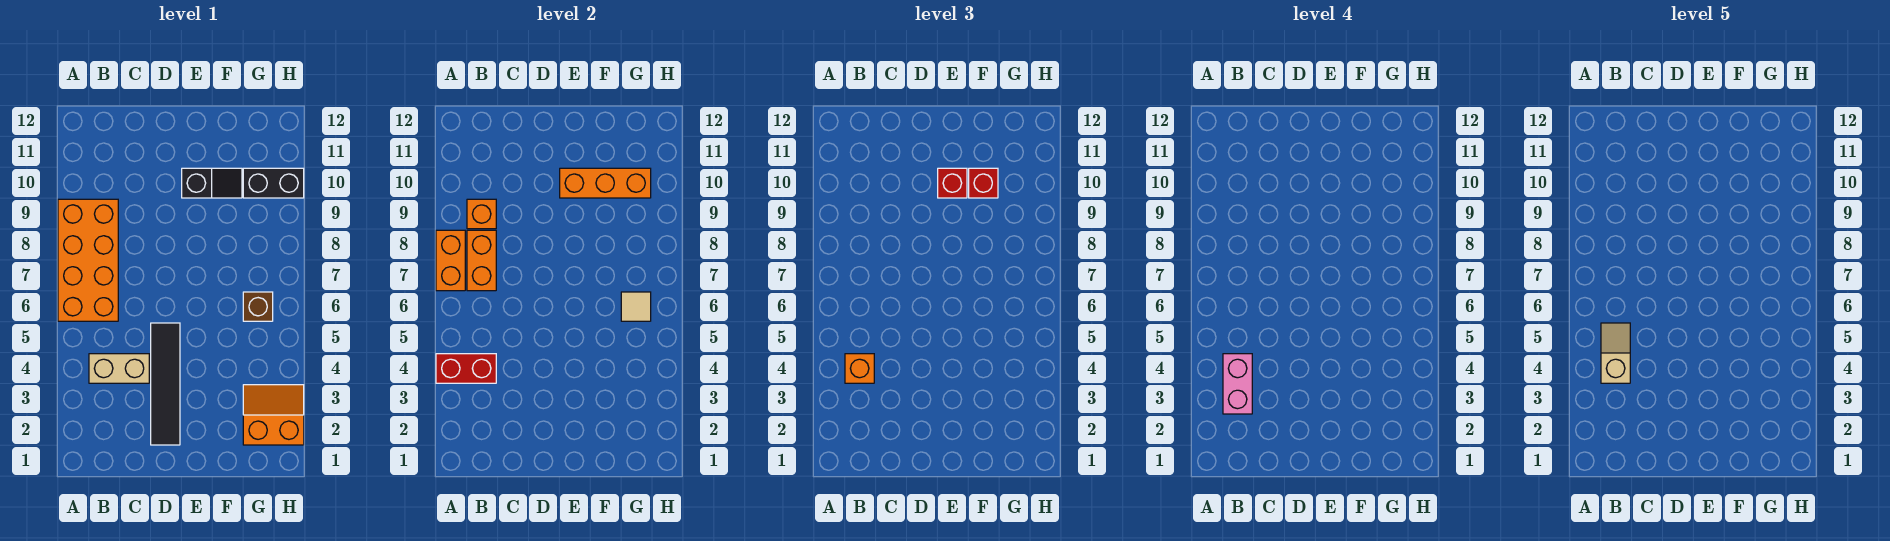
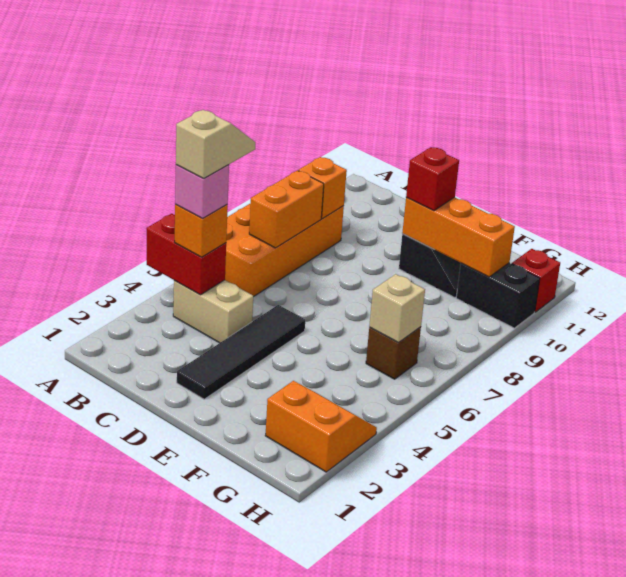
orange 1x2 brick [436,230,465,291] -> none
pink 1x2 brick [1223,354,1252,414] -> pink 1x1 brick [175,165,229,218]
red 1x1 brick [969,168,998,198] -> red 1x1 brick moved to [512,249,560,312]
tan 1x1 tile [621,292,651,321] -> tan 1x1 brick [369,274,425,342]

